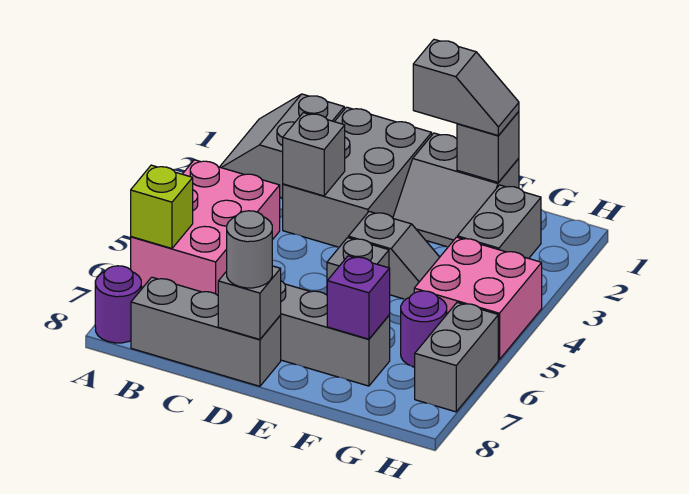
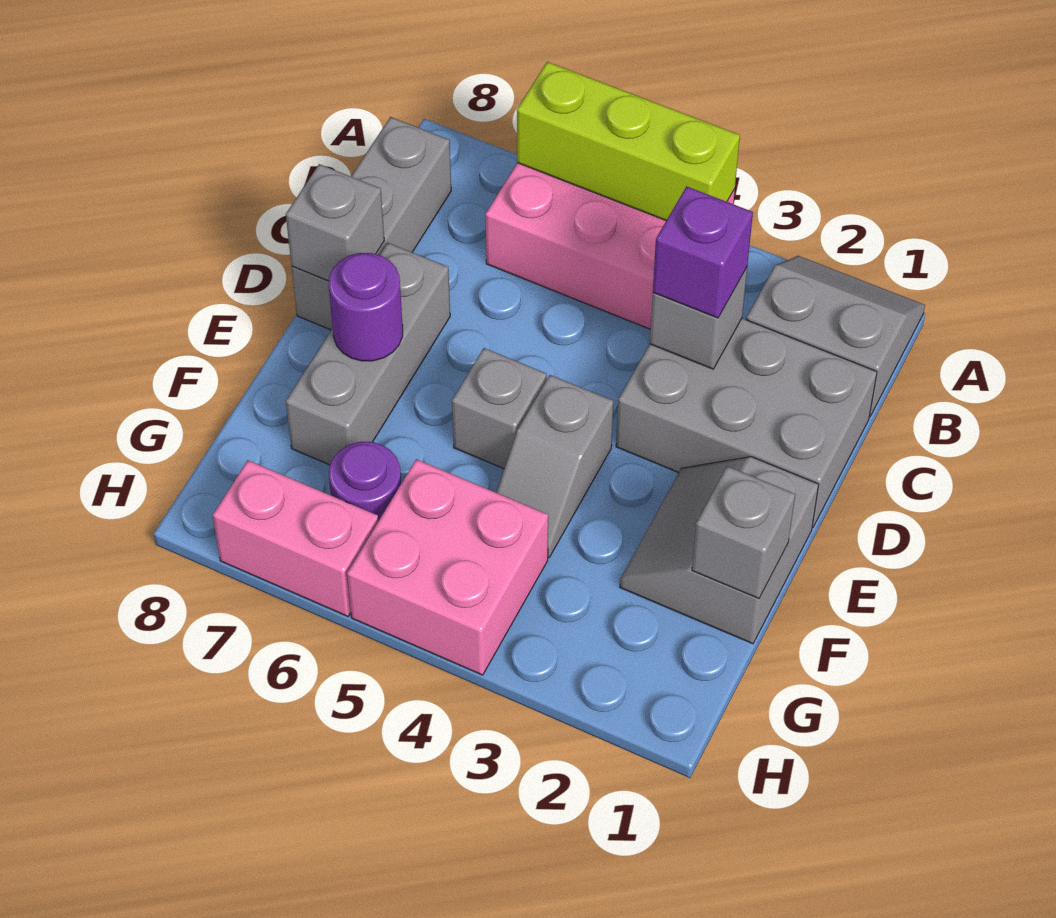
lime 1x1 brick [131,165,193,248] -> lime 1x3 brick [517,62,740,221]
purple 1x1 round brick [95,266,141,343] -> purple 1x1 round brick moved to [329,253,403,361]
grey 1x1 round brick [227,211,272,288] -> none
grey 1x2 slope [413,39,519,136] -> none
purple 1x1 brick [327,256,390,339] -> purple 1x1 brick moved to [653,186,753,318]
grey 1x2 brick [457,185,541,258] -> none
grey 1x2 brick [415,303,498,412] -> pink 1x2 brick [213,460,378,616]

